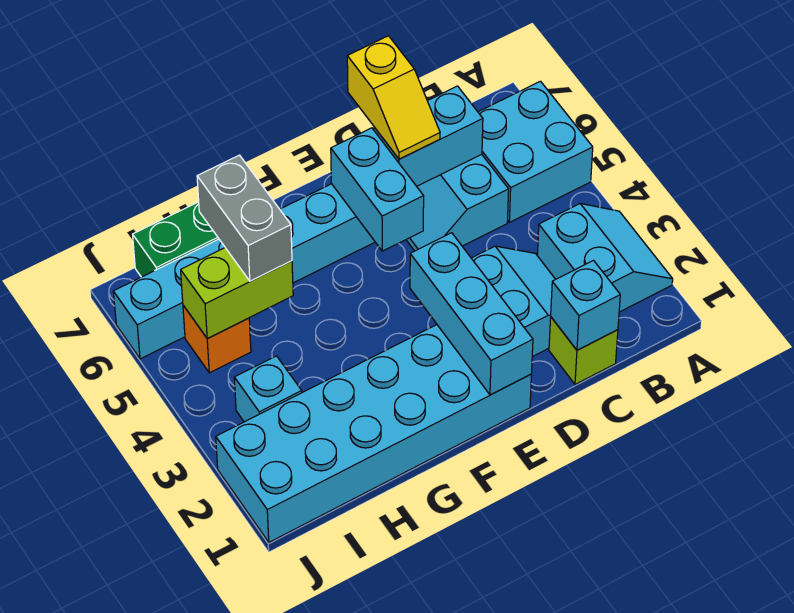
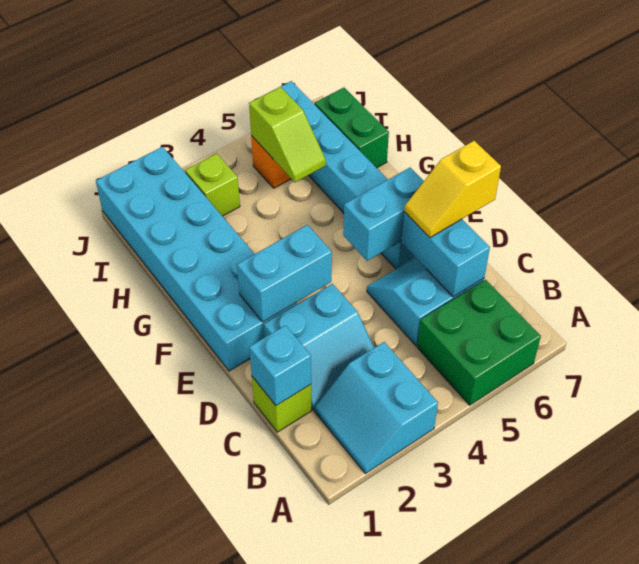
cyan 2x2 slope [537,204,673,312] -> cyan 2x2 slope turned to [314,342,438,474]
cyan 2x2 brick [478,81,593,222] -> green 2x2 brick [417,280,541,405]
cyan 1x3 brick [410,233,533,395] -> cyan 1x2 brick [237,225,332,322]
lime 1x2 brick [181,248,293,338] -> lime 1x2 slope [249,87,326,182]
grey 1x2 brick [197,155,292,281] -> none
cyan 1x1 brick [234,356,302,422] -> lime 1x1 brick [185,154,240,216]

